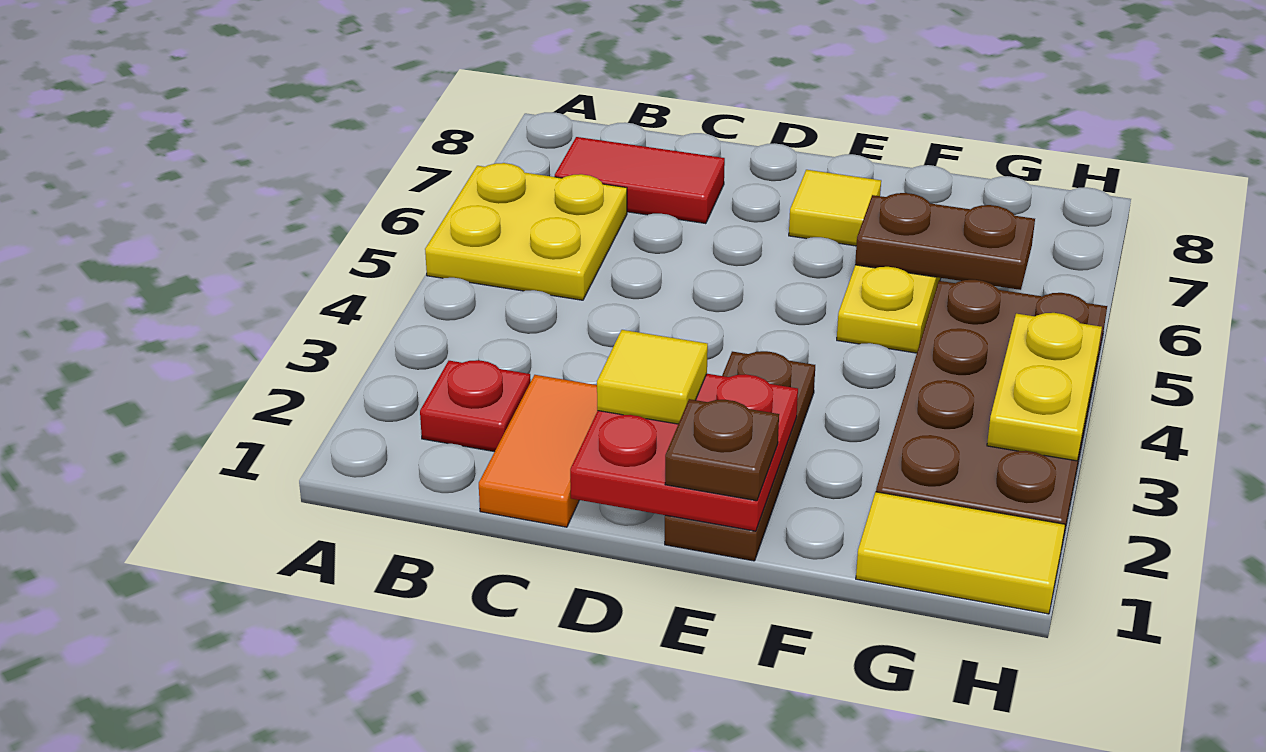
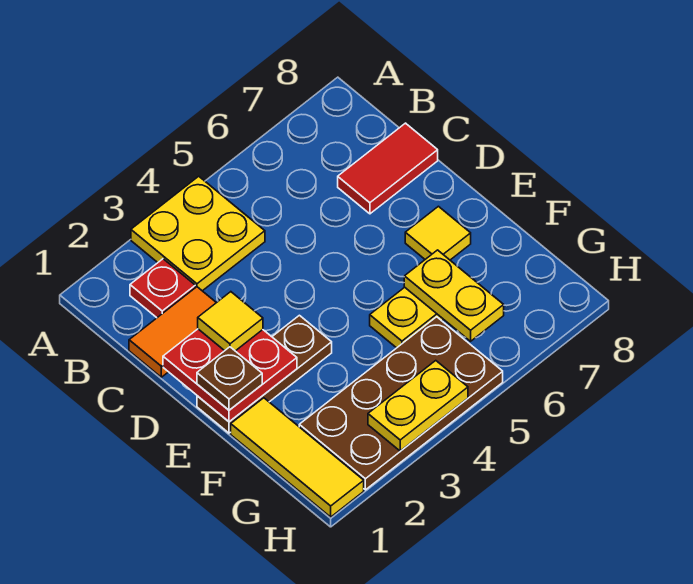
yellow 2x2 plate [425,163,627,300] -> yellow 2x2 plate moved to [131,176,265,291]
red 1x2 tile [555,137,725,224] -> red 1x2 tile turned to [338,123,438,214]
brown 1x2 plate [855,193,1035,290] -> yellow 1x2 plate [404,250,504,341]
yellow 1x2 tile [856,492,1065,614] -> yellow 1x3 tile [231,398,364,517]

